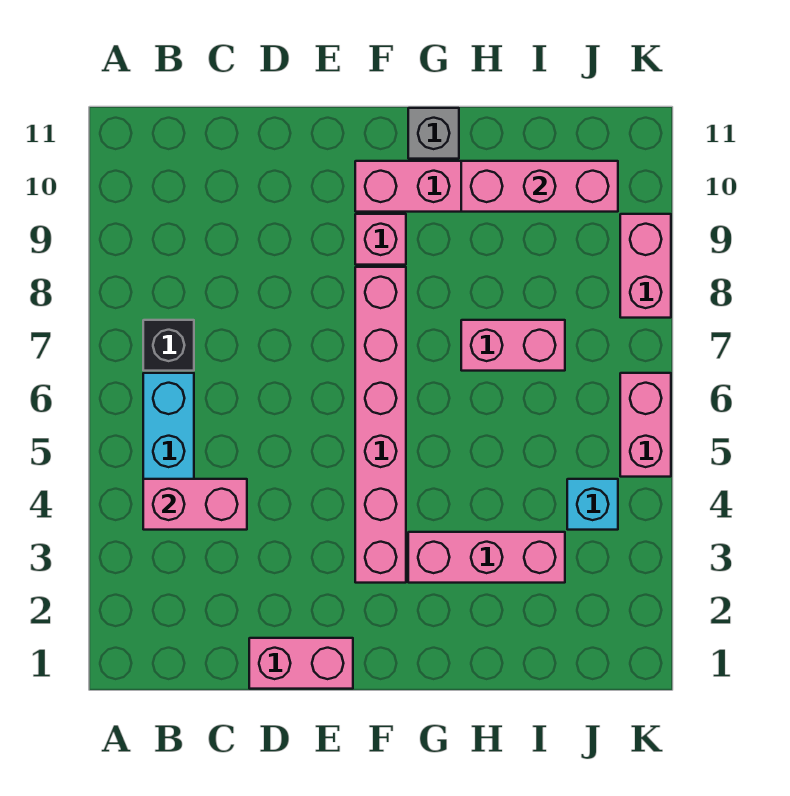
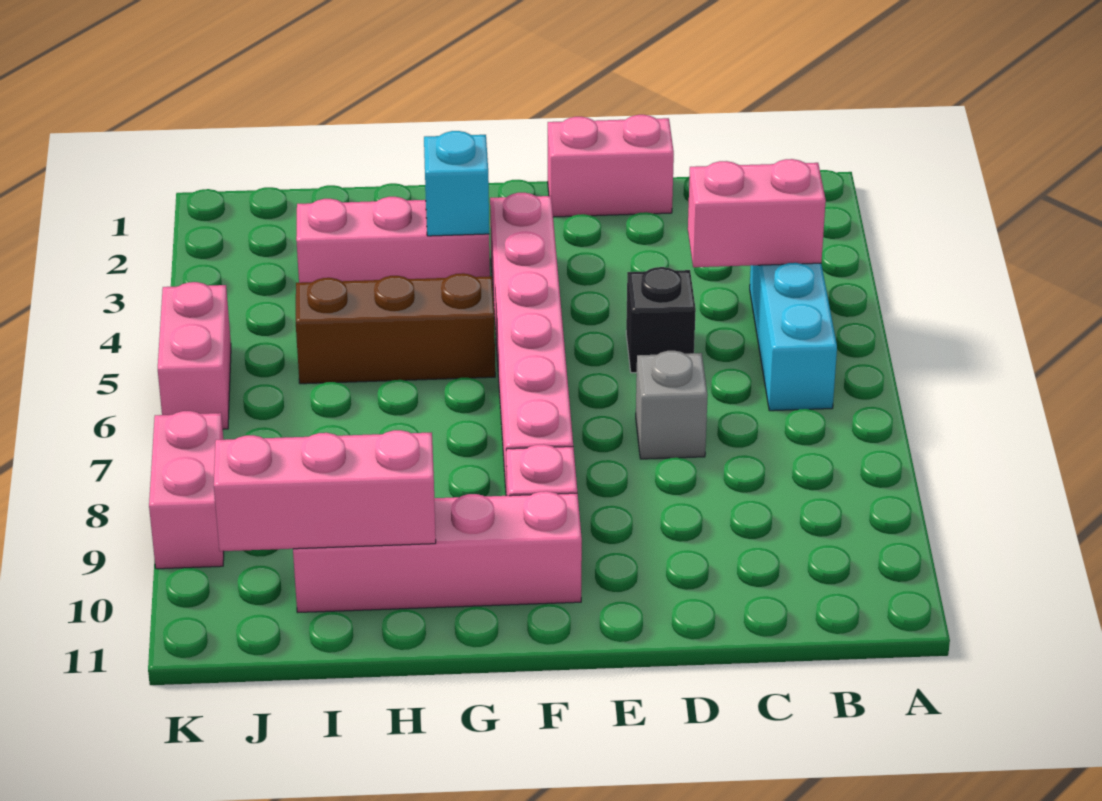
black 1x1 brick [143,320,194,371] -> black 1x1 brick moved to [626,267,696,373]
none -> brown 1x3 brick [296,273,495,384]
grey 1x1 brick [408,108,459,159] -> grey 1x1 brick moved to [636,351,708,459]
pink 1x2 brick [461,320,565,371] -> none
cyan 1x1 brick [567,479,618,530] -> cyan 1x1 brick moved to [424,131,489,236]

